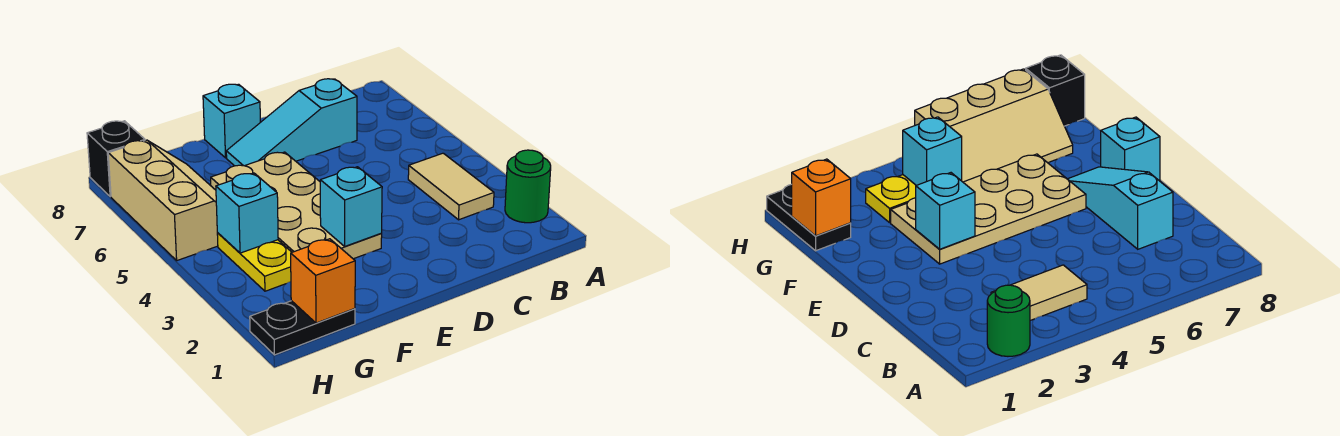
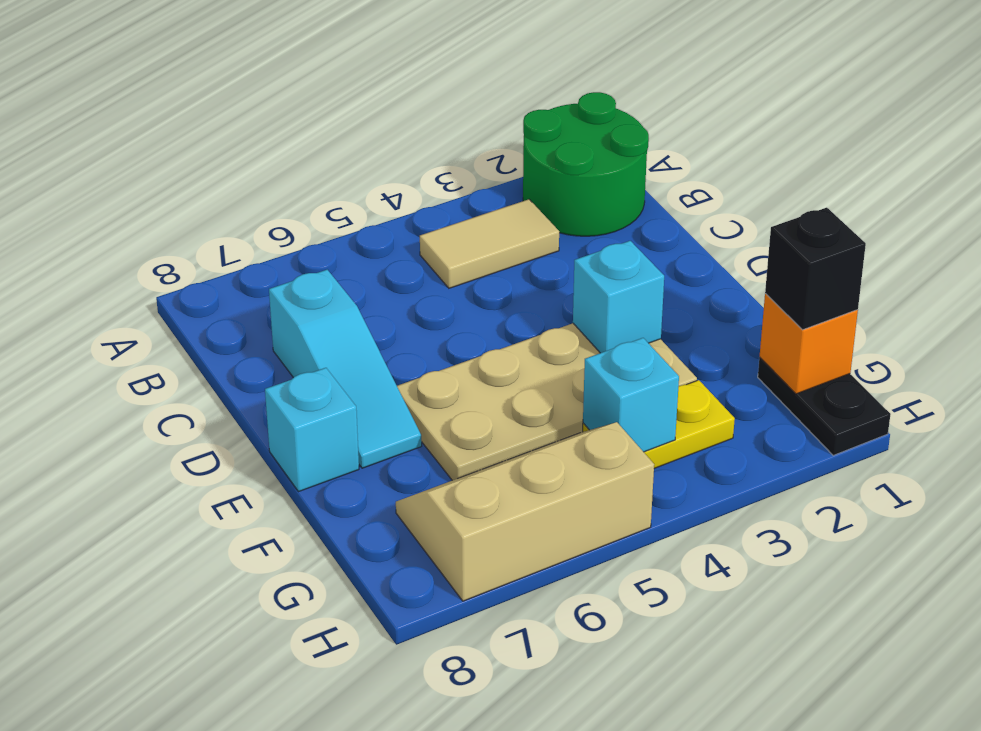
green 1x1 round brick [505,150,551,223] -> green 2x2 round brick [523,92,649,236]
black 1x1 brick [87,121,145,197] -> black 1x1 brick moved to [765,208,866,330]

